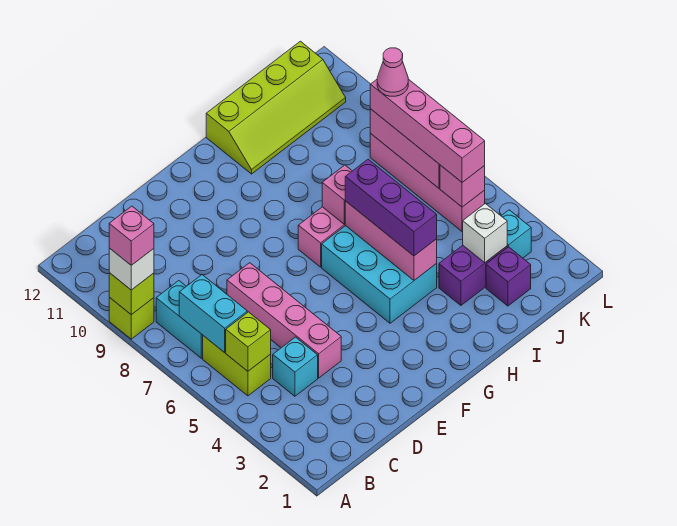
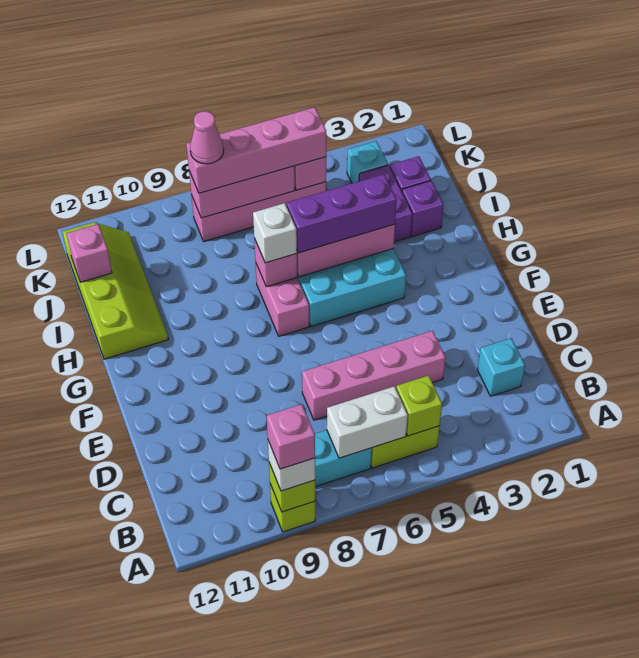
cyan 1x2 brick [179,275,247,353] -> white 1x2 brick [327,386,408,458]
cyan 1x1 brick [273,337,318,396] -> cyan 1x1 brick moved to [477,338,525,396]
none -> purple 1x1 brick [402,181,444,236]
white 1x1 brick [463,203,507,262] -> white 1x1 brick moved to [253,203,297,263]
none -> pink 1x1 brick [67,224,112,282]

